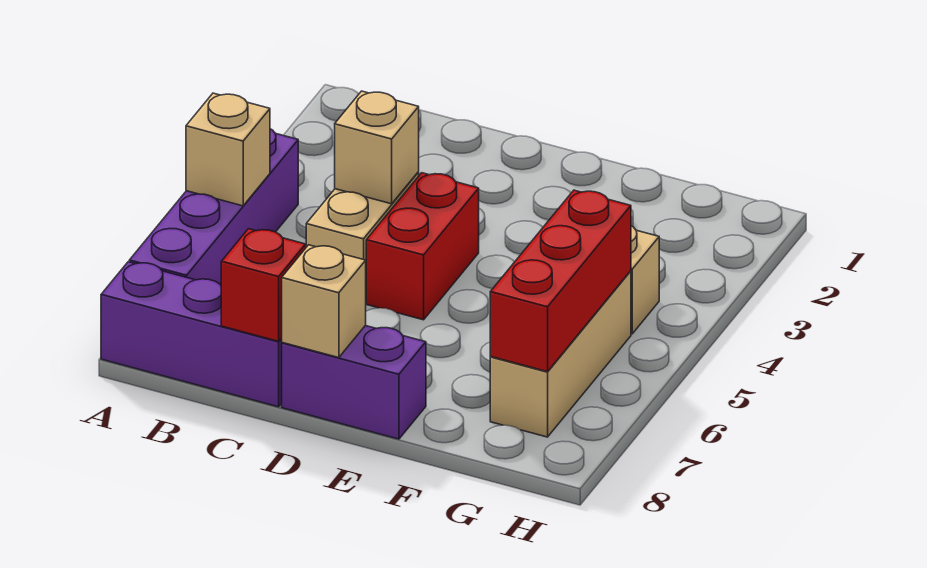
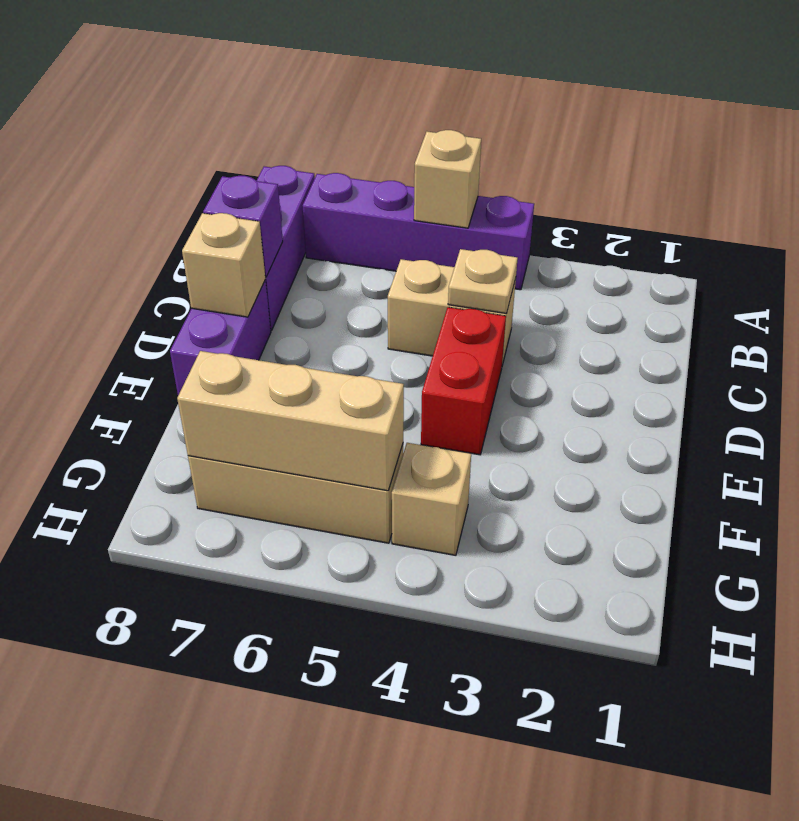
tan 1x1 brick [335,91,419,204] -> tan 1x1 plate [448,249,518,314]
red 1x1 brick [221,229,306,341] -> purple 1x1 brick [203,176,283,277]
red 1x2 brick [366,173,479,320] -> red 1x2 brick turned to [421,307,506,455]
red 1x3 brick [490,190,631,372] -> tan 1x3 brick [177,351,404,491]

